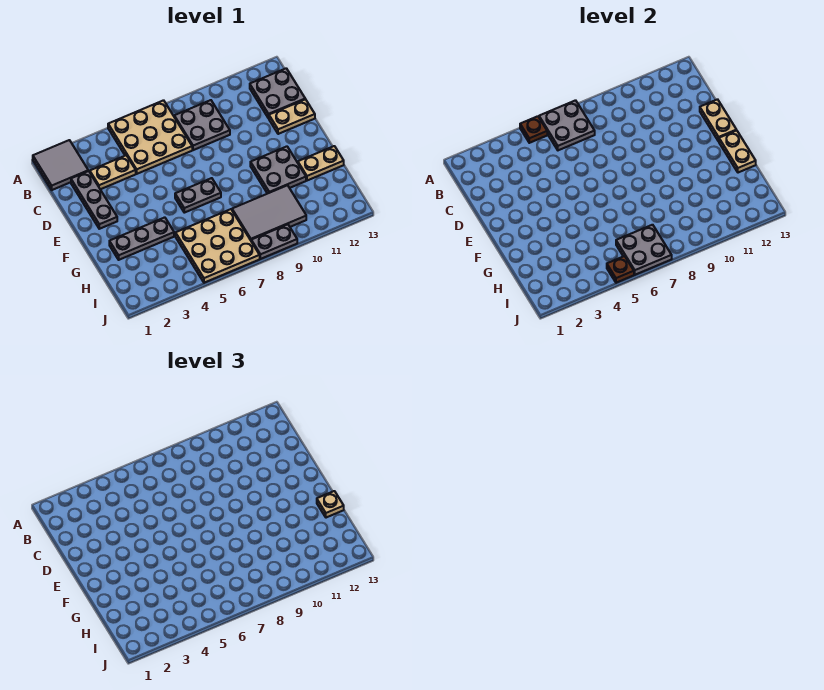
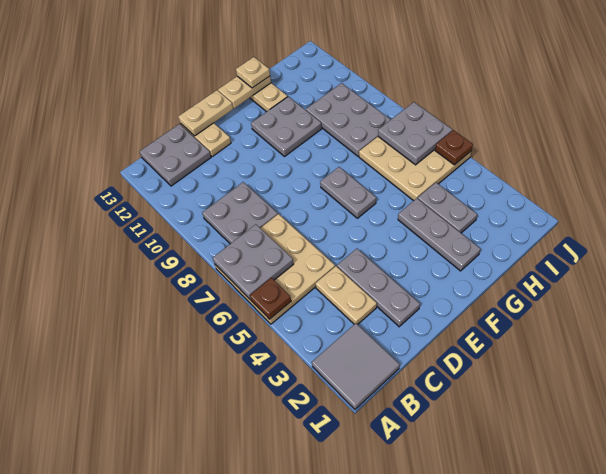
grey 1x3 plate [71,171,117,229] -> grey 1x3 plate turned to [337,249,420,327]
grey 2x3 tile [232,185,306,240] -> grey 2x3 plate [306,83,391,156]
grey 1x2 plate [251,224,297,259] -> grey 1x2 plate moved to [418,183,477,233]

